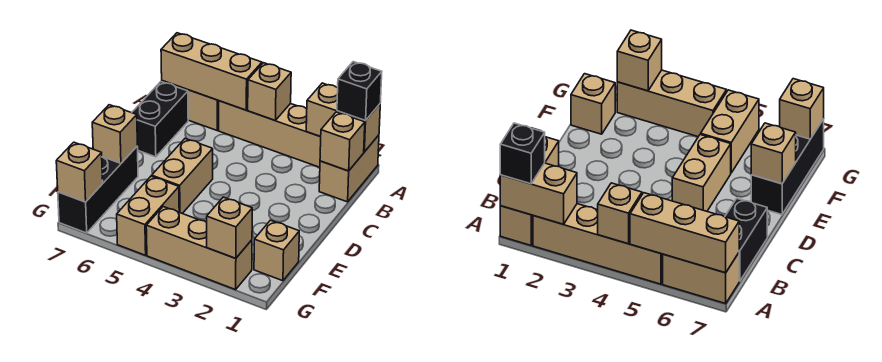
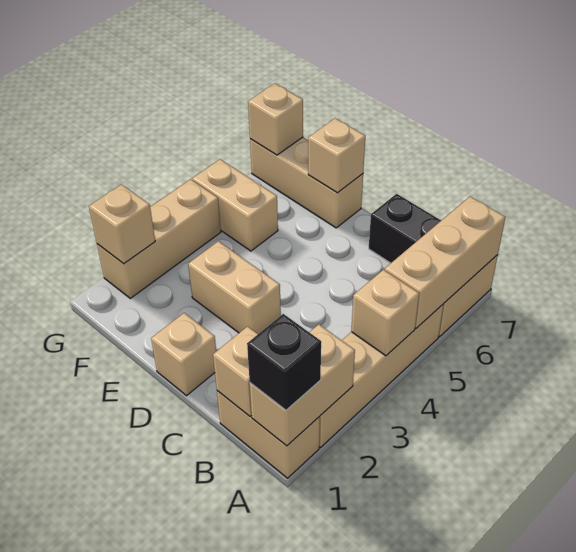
tan 1x2 brick [152,139,213,214] -> tan 1x2 brick moved to [188,241,281,334]
black 1x3 brick [58,147,138,233] -> tan 1x3 brick [250,137,363,228]
tan 1x1 brick [254,220,299,281] -> tan 1x1 brick moved to [151,313,216,396]

